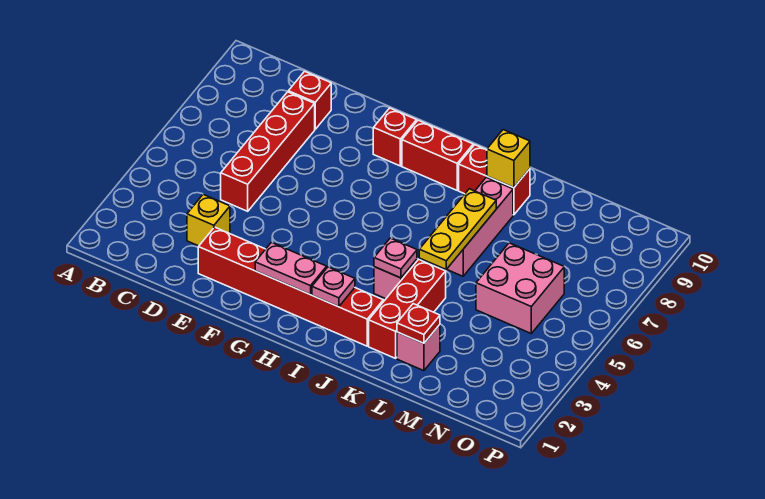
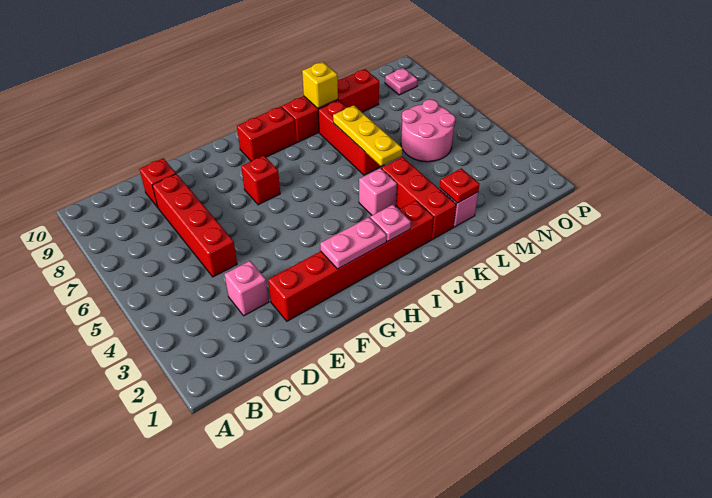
yellow 1x1 brick [187,195,230,246] -> pink 1x1 brick [224,261,269,316]
red 1x1 brick [373,108,417,166] -> red 1x1 brick moved to [241,156,280,205]
pink 1x1 plate [374,238,417,278] -> pink 1x1 plate moved to [385,68,418,95]
red 1x2 brick [459,145,530,215] -> red 1x4 brick [282,69,379,142]
pink 1x3 brick [447,177,513,276] -> red 1x3 brick [318,100,384,175]
pink 2x2 brick [476,243,564,333] -> pink 2x2 round brick [401,99,456,162]

